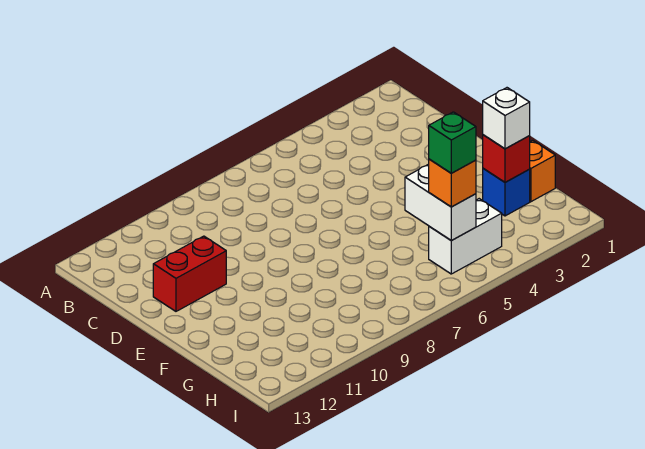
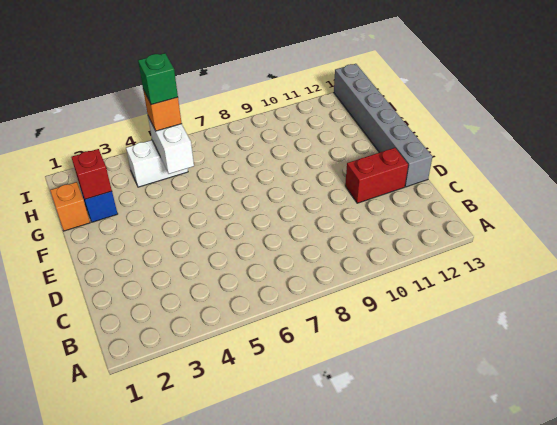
none -> grey 1x6 brick [334,64,432,187]
white 1x1 brick [483,88,530,149] -> none

